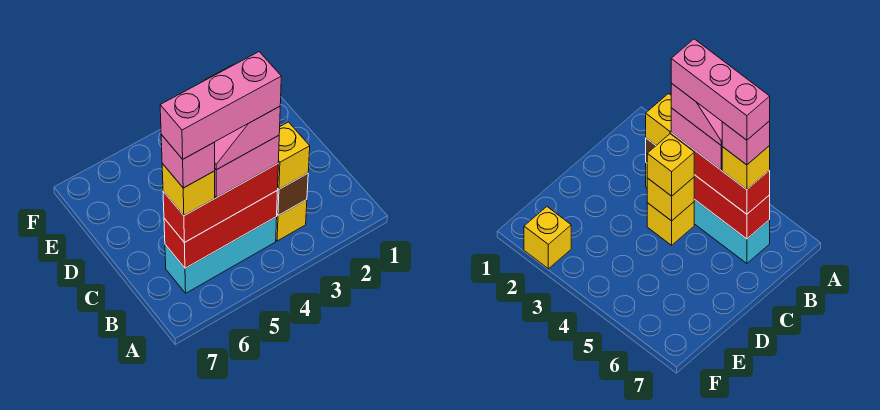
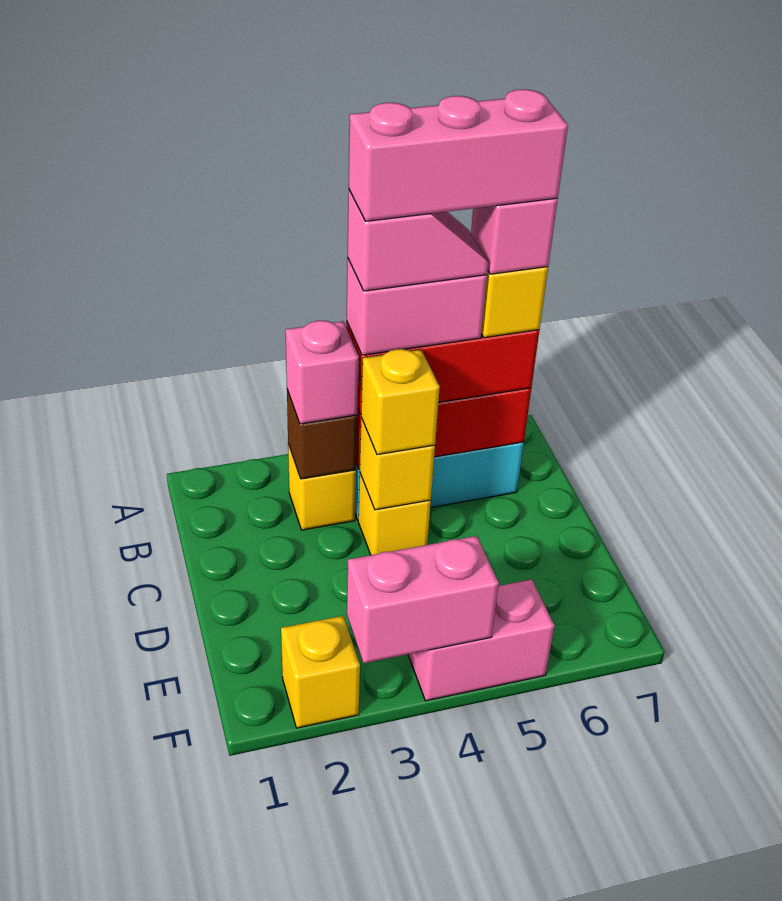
yellow 1x1 brick [278,122,310,189] -> pink 1x1 brick [286,321,359,424]
none -> pink 1x2 brick [347,536,499,663]
none -> pink 1x2 brick [408,579,555,701]

